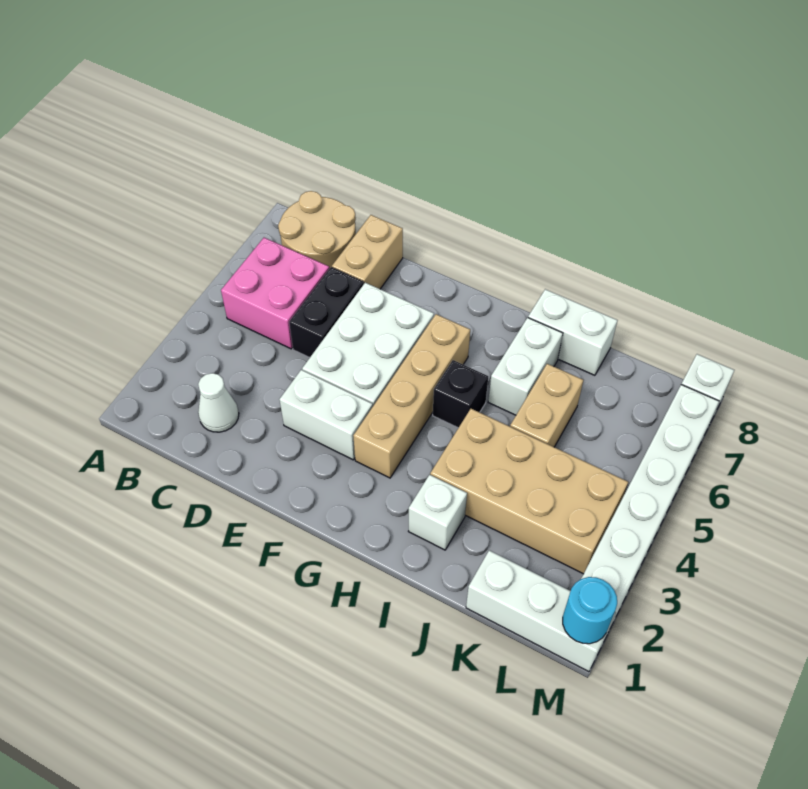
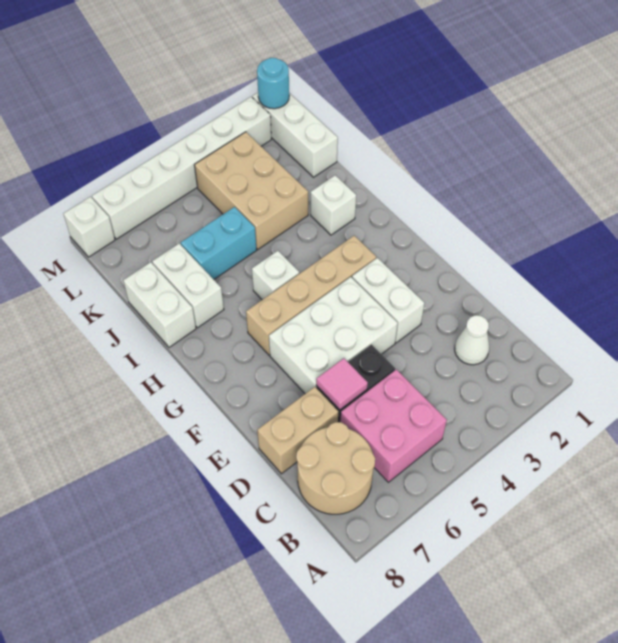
none -> pink 1x1 tile [316,358,368,410]
black 1x1 brick [433,360,488,428] -> white 1x1 brick [252,251,299,300]
tan 2x4 brick [430,409,628,574] -> tan 2x3 brick [195,132,308,249]
white 1x2 brick [488,318,563,415] -> white 1x2 brick turned to [152,243,224,328]
tan 1x2 brick [510,364,583,447] -> cyan 1x2 brick [181,207,257,279]

